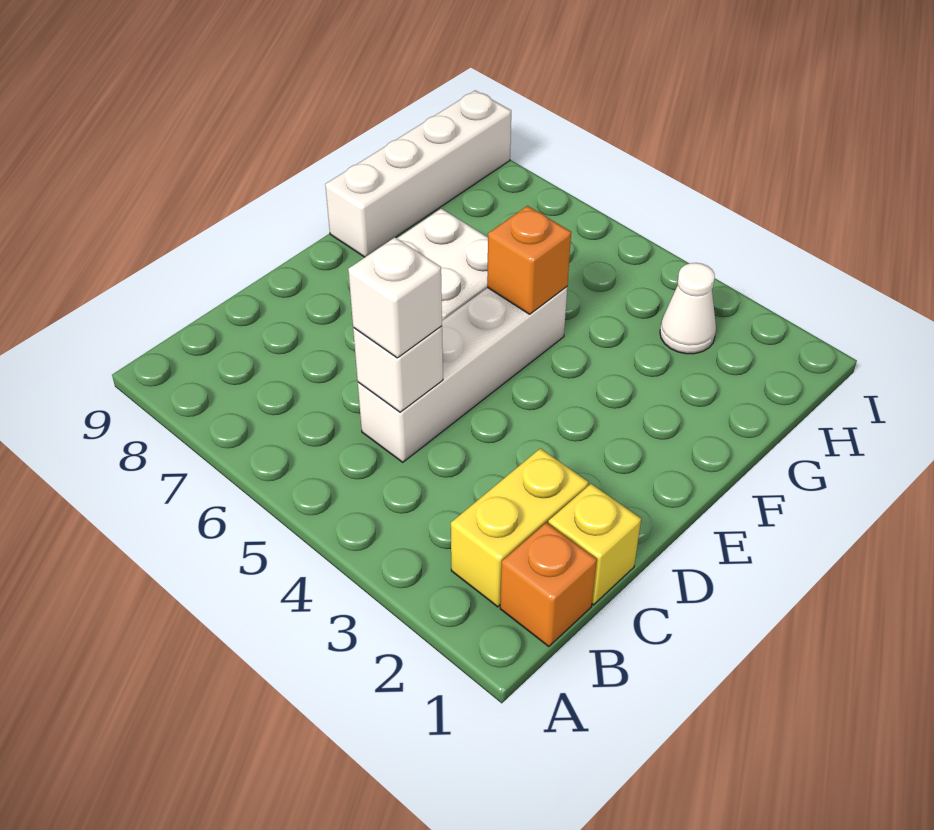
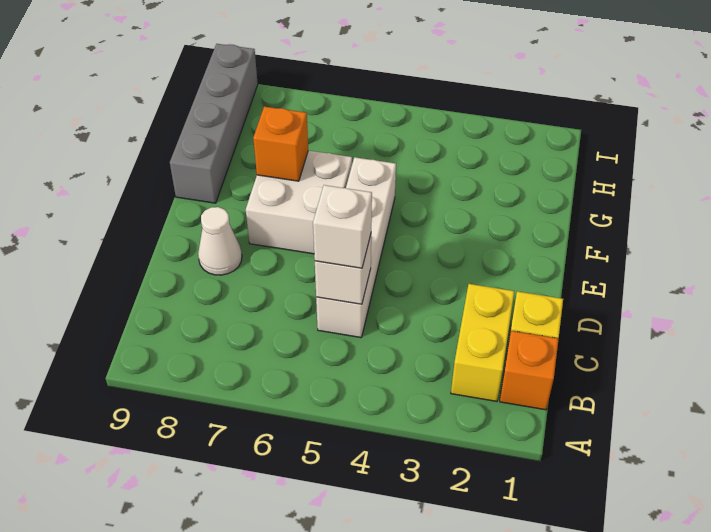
orange 1x1 brick [487,206,571,314] -> orange 1x1 brick moved to [253,107,308,181]
white 1x4 brick [325,90,511,257] -> grey 1x4 brick [170,44,258,203]
white 1x1 cone [660,263,716,354] -> white 1x1 cone moved to [198,207,242,275]

